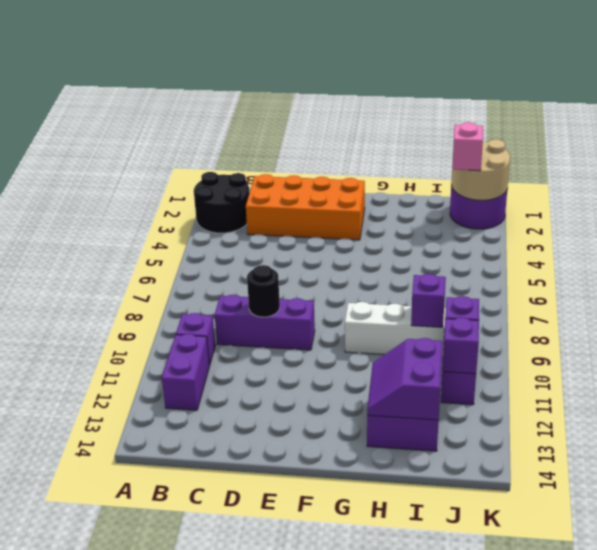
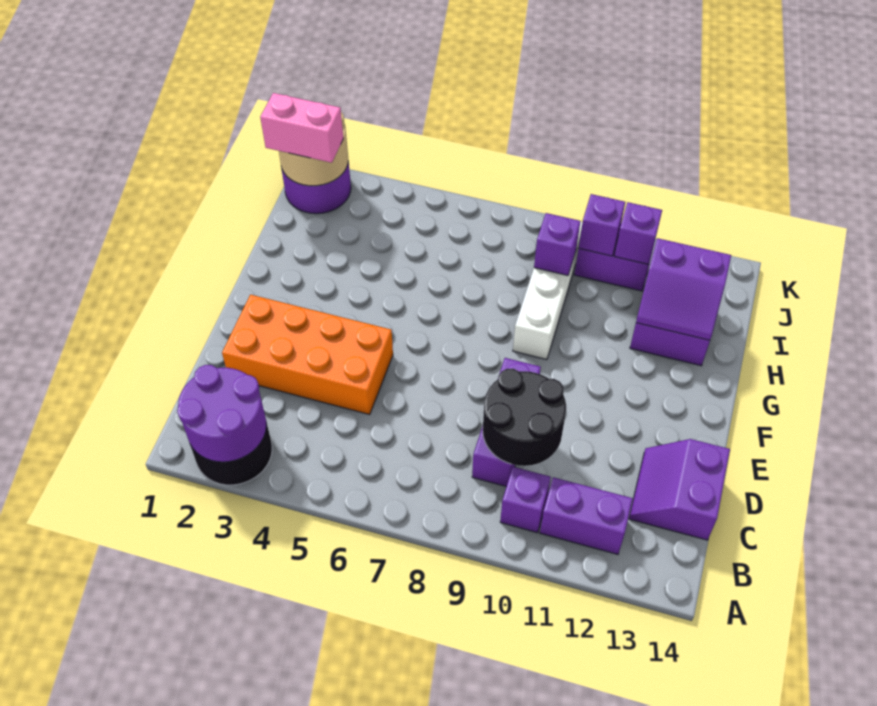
none -> purple 2x2 round brick [177,365,266,462]
orange 2x4 brick [246,174,365,240] -> orange 2x4 brick turned to [222,295,393,415]
none -> purple 2x2 slope [629,439,730,540]
black 1x1 round brick [247,265,280,317] -> black 2x2 round brick [483,369,566,466]
pink 1x1 brick [452,122,483,171] -> pink 1x2 brick [260,93,343,163]

